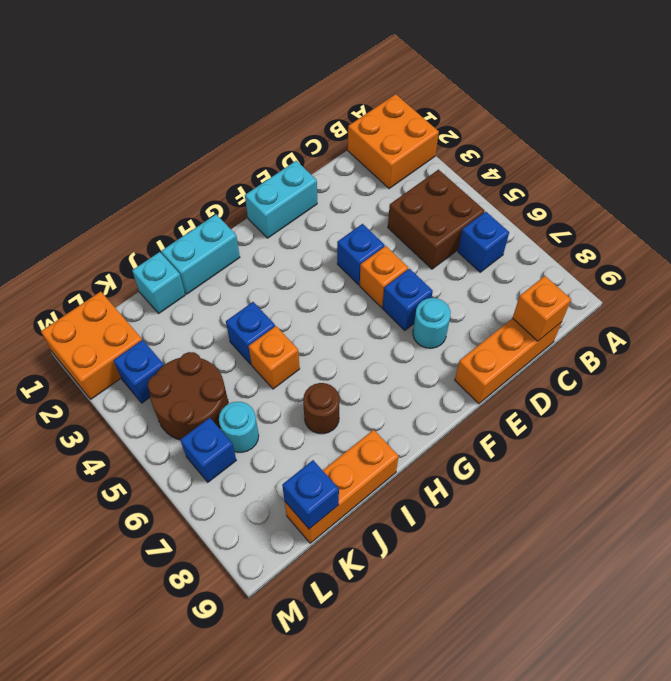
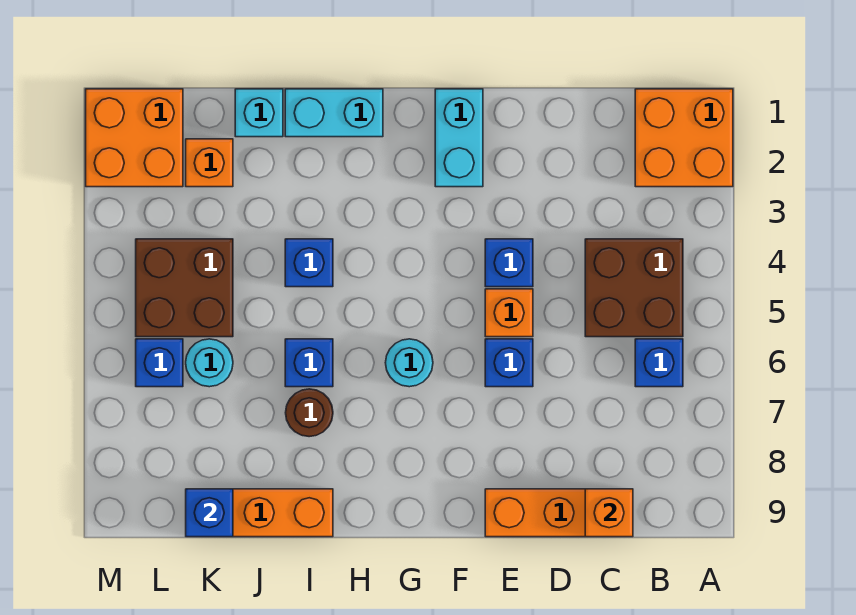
cyan 1x2 brick [245,161,317,238] -> cyan 1x2 brick turned to [435,89,483,187]
cyan 1x1 round brick [413,298,451,348] -> cyan 1x1 round brick moved to [385,339,433,387]
orange 1x1 brick [248,326,300,389] -> orange 1x1 brick moved to [186,139,233,187]
brown 2x2 round brick [148,352,228,440] -> brown 2x2 brick [136,239,233,337]
blue 1x1 brick [114,340,164,403] -> blue 1x1 brick moved to [285,339,333,387]

